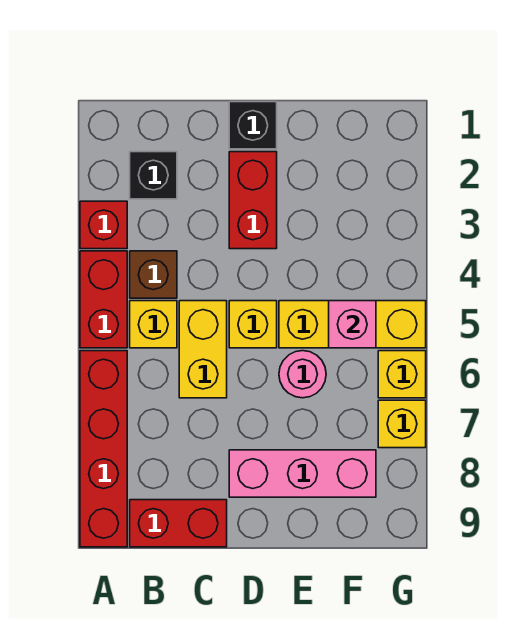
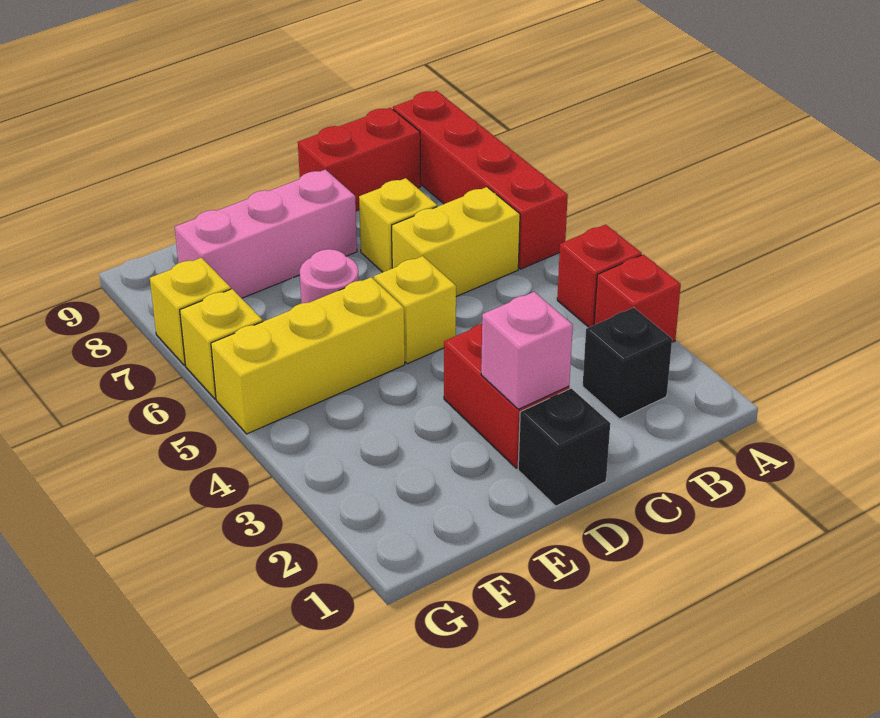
red 1x2 brick [80,251,127,348] -> red 1x1 brick [557,225,642,327]
brown 1x1 brick [130,251,177,298] -> none
yellow 1x1 brick [130,301,177,348] -> yellow 1x1 brick moved to [359,178,437,272]
yellow 1x2 brick [179,301,227,398] -> yellow 1x2 brick turned to [392,187,520,296]
pink 1x1 brick [329,301,376,348] -> pink 1x1 brick moved to [481,292,573,409]

